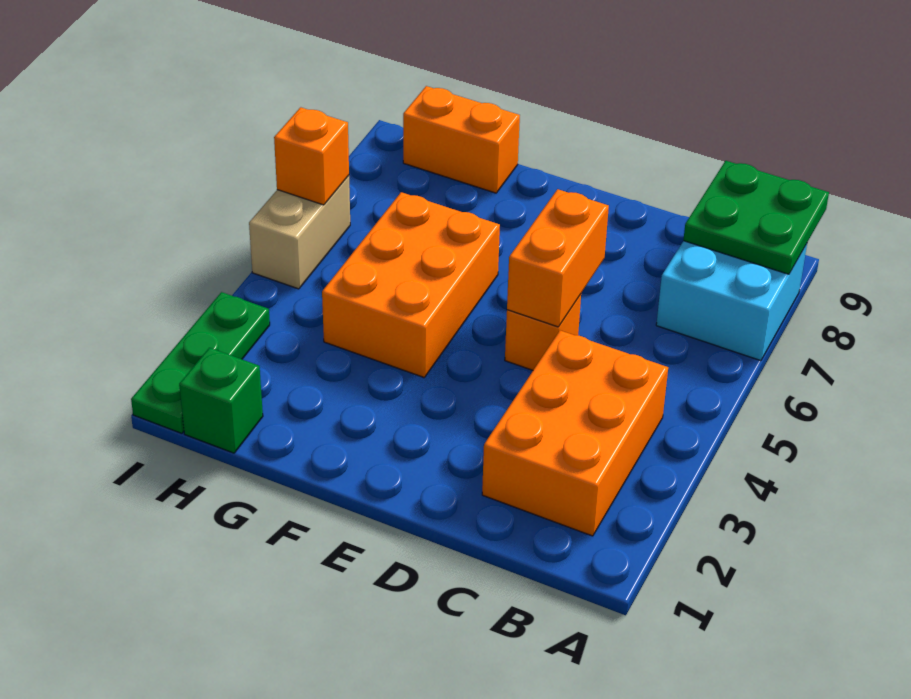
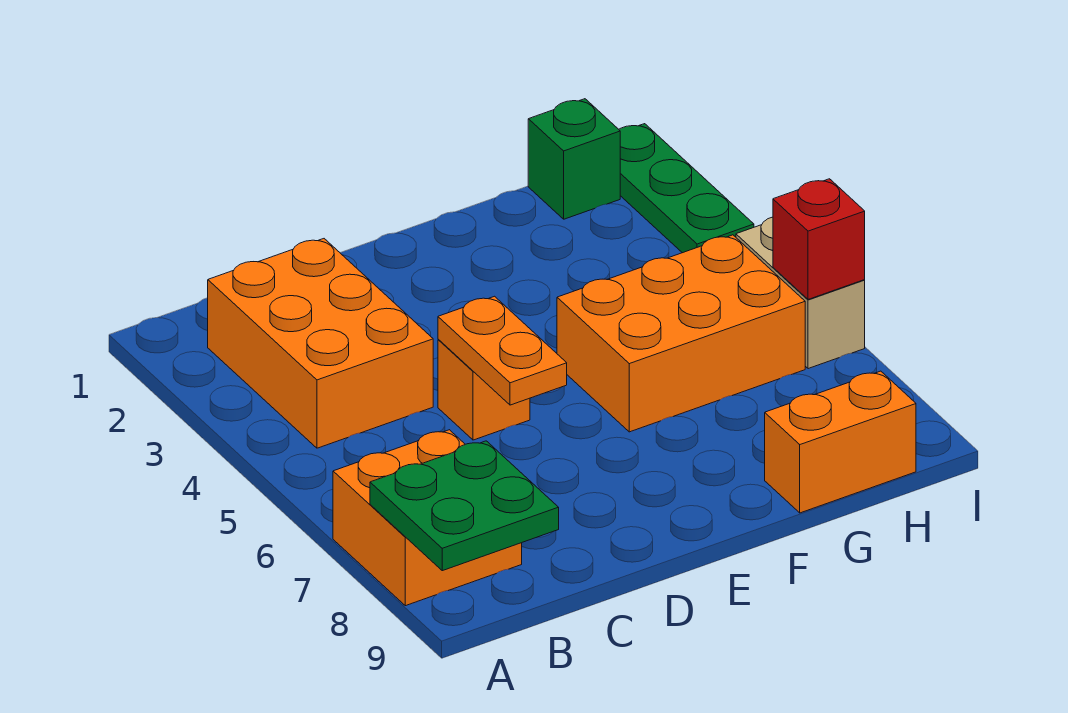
cyan 2x2 brick [656,241,807,361] -> orange 2x2 brick [333,430,522,606]
orange 1x2 brick [507,189,609,327] -> orange 1x2 plate [438,296,567,405]
orange 2x3 brick [322,192,500,377] -> orange 2x3 brick turned to [557,235,805,432]
orange 1x1 brick [274,107,349,205] -> red 1x1 brick [773,179,865,299]

